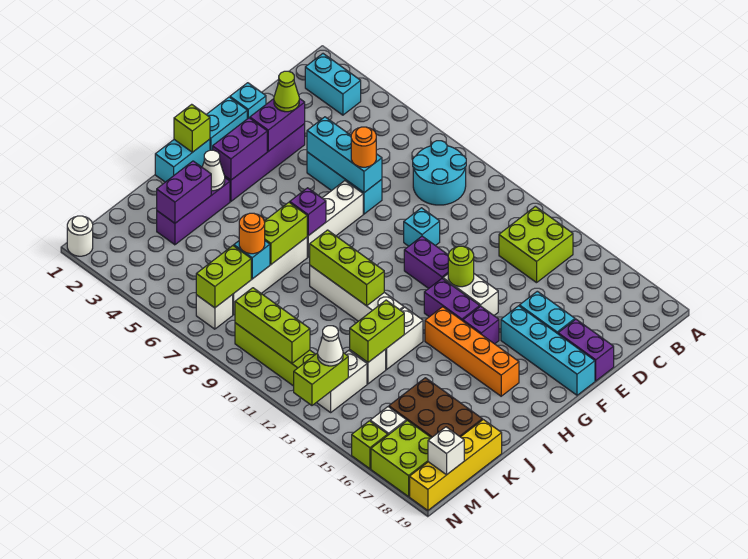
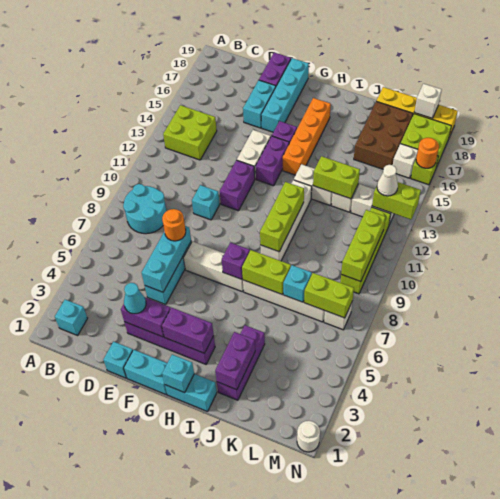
cyan 1x2 brick [305,54,361,115] -> cyan 1x1 brick [55,300,88,335]
lime 1x1 cone [274,71,299,112] -> cyan 1x1 cone [124,283,146,314]
lime 1x1 round brick [448,246,474,287] -> none
lime 1x1 brick [174,104,210,152] -> cyan 1x1 brick [162,355,194,393]
purple 1x3 brick [157,178,230,245] -> purple 1x3 brick turned to [217,325,265,400]
white 1x1 cone [202,150,225,191] -> none
purple 1x2 brick [157,161,211,223] -> purple 1x2 brick turned to [215,332,255,390]
orange 1x1 round brick [239,213,265,254] -> orange 1x1 round brick moved to [416,138,439,168]

